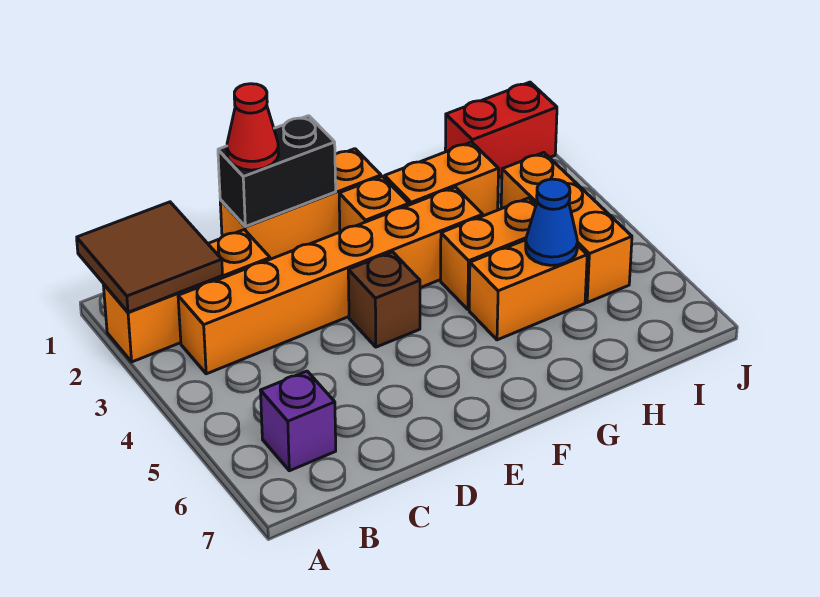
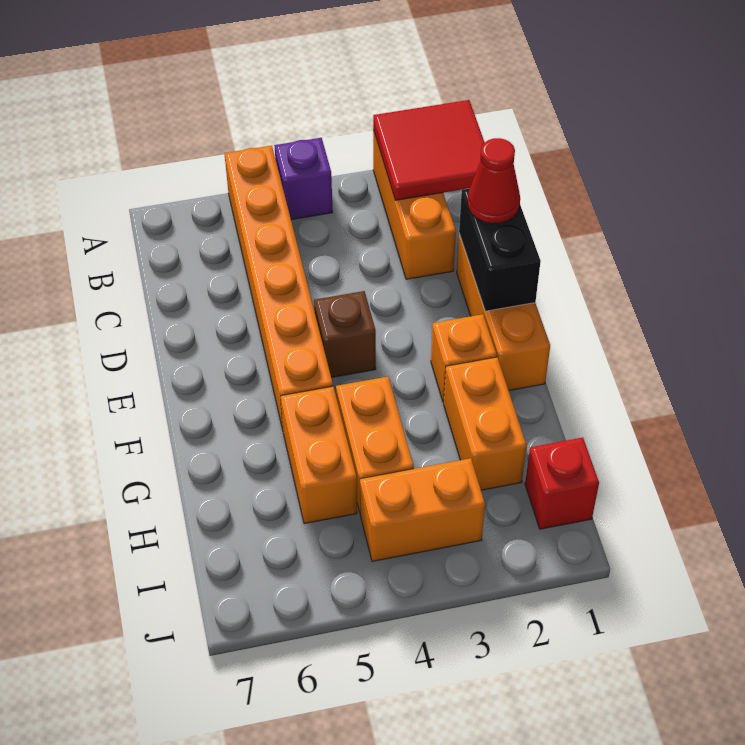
brown 2x2 tile [77,202,223,312] -> red 2x2 tile [373,100,485,200]
orange 1x6 brick [178,187,483,374] -> orange 1x6 brick moved to [224,146,333,430]
purple 1x1 brick [260,371,336,471] -> purple 1x1 brick moved to [274,138,333,220]
blue 1x1 cone [526,179,578,265] -> none
red 1x2 brick [445,82,557,178] -> red 1x1 brick [525,438,599,529]
orange 1x3 brick [501,153,632,302] -> orange 1x2 brick [360,458,485,561]

